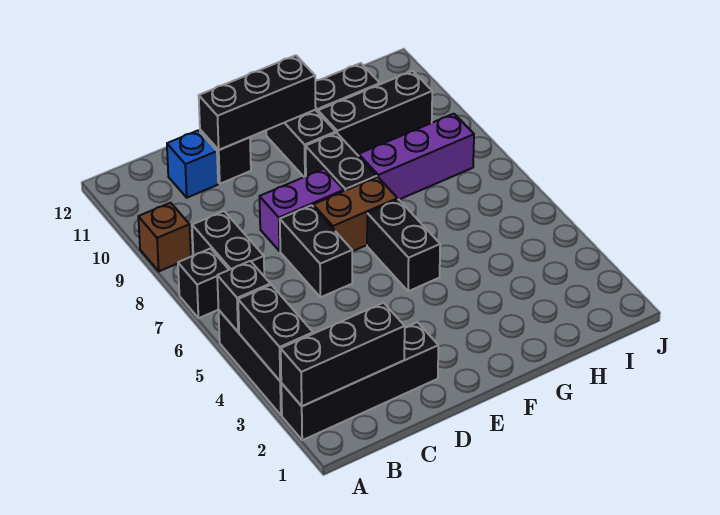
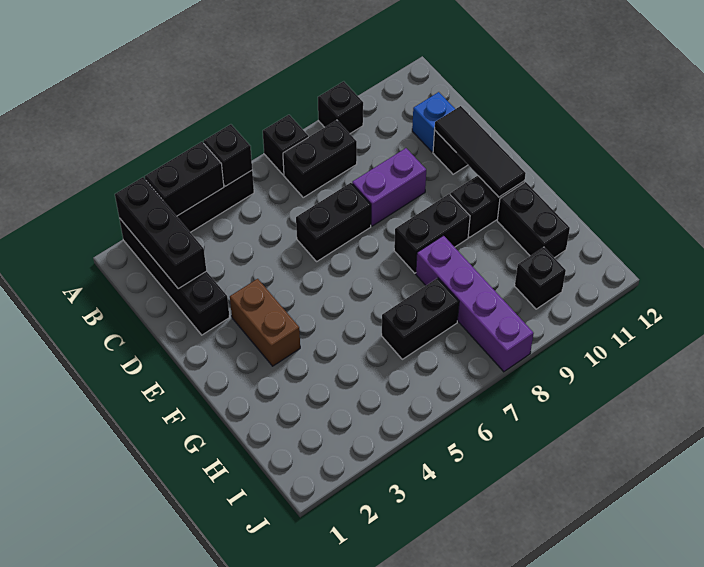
brown 1x1 brick [138,203,191,271] -> black 1x1 brick [318,81,363,133]
purple 1x2 brick [259,169,344,251] -> purple 1x2 brick turned to [352,148,426,226]
black 1x3 brick [199,55,316,150] -> black 1x3 tile [435,106,526,197]
brown 1x2 brick [313,177,398,251] -> brown 1x2 brick moved to [230,279,300,366]
black 1x2 brick [367,199,440,291] -> black 1x2 brick moved to [382,278,459,359]
purple 1x3 brick [359,114,474,199] -> purple 1x4 brick [416,236,534,372]
black 1x3 brick [318,71,432,156] -> black 1x1 brick [515,247,566,309]

